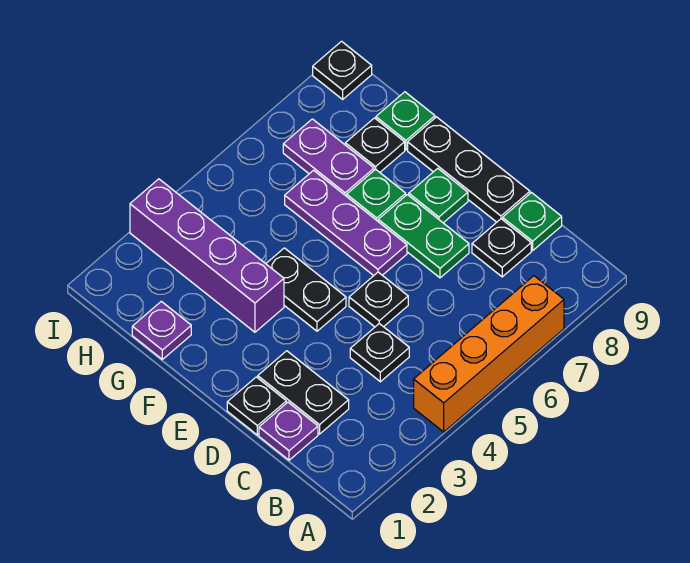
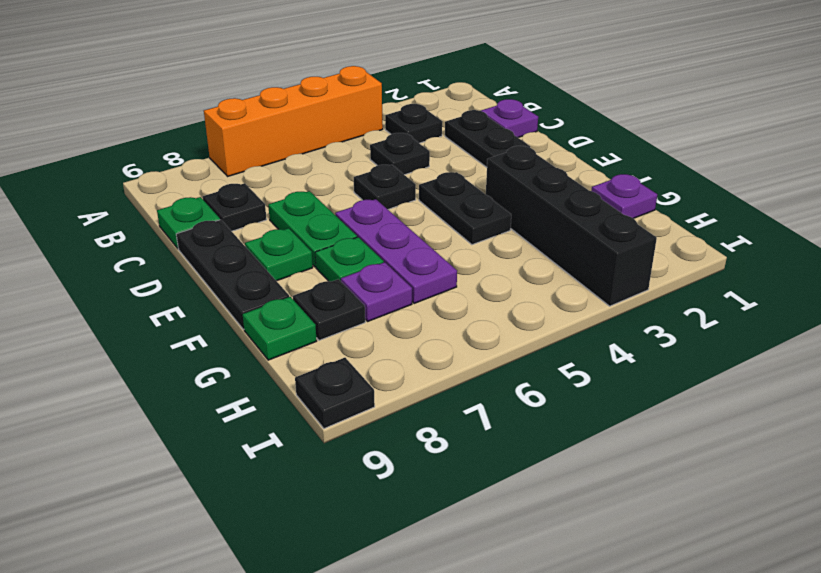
black 1x1 plate [227,377,286,435] -> black 1x1 plate moved to [385,104,442,143]
purple 1x4 brick [130,179,284,332] -> black 1x4 brick [486,146,657,306]
purple 1x2 plate [283,119,374,196] -> purple 1x1 plate [341,262,412,321]

